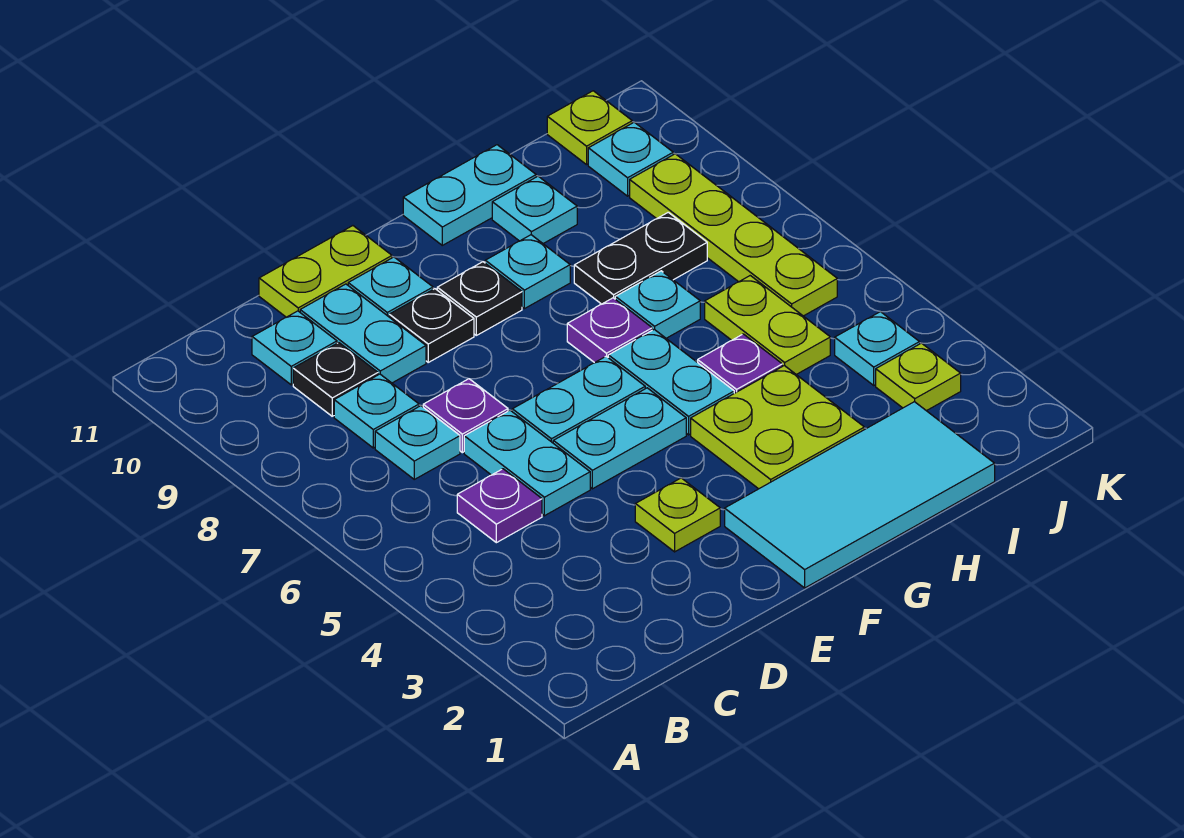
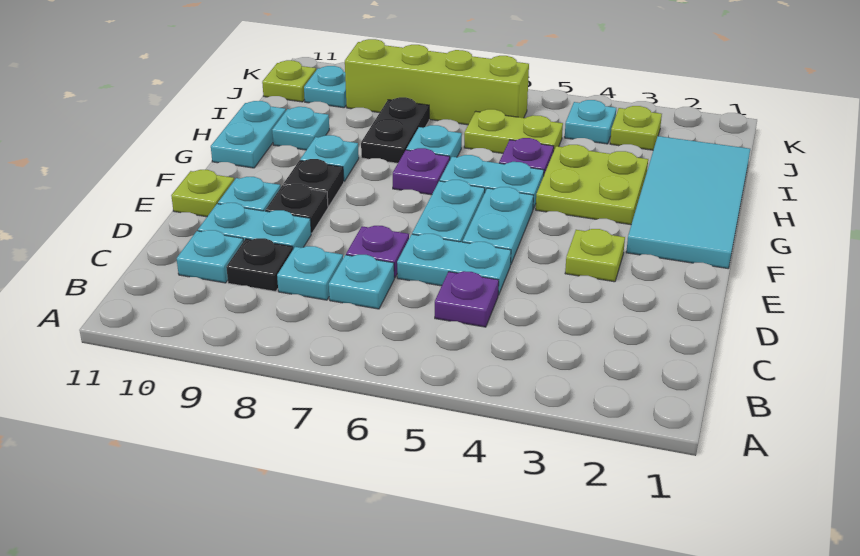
lime 1x2 plate [259,226,392,317] -> lime 1x1 plate [171,170,234,217]
lime 1x4 plate [630,154,837,316] -> lime 1x4 brick [345,39,529,125]

